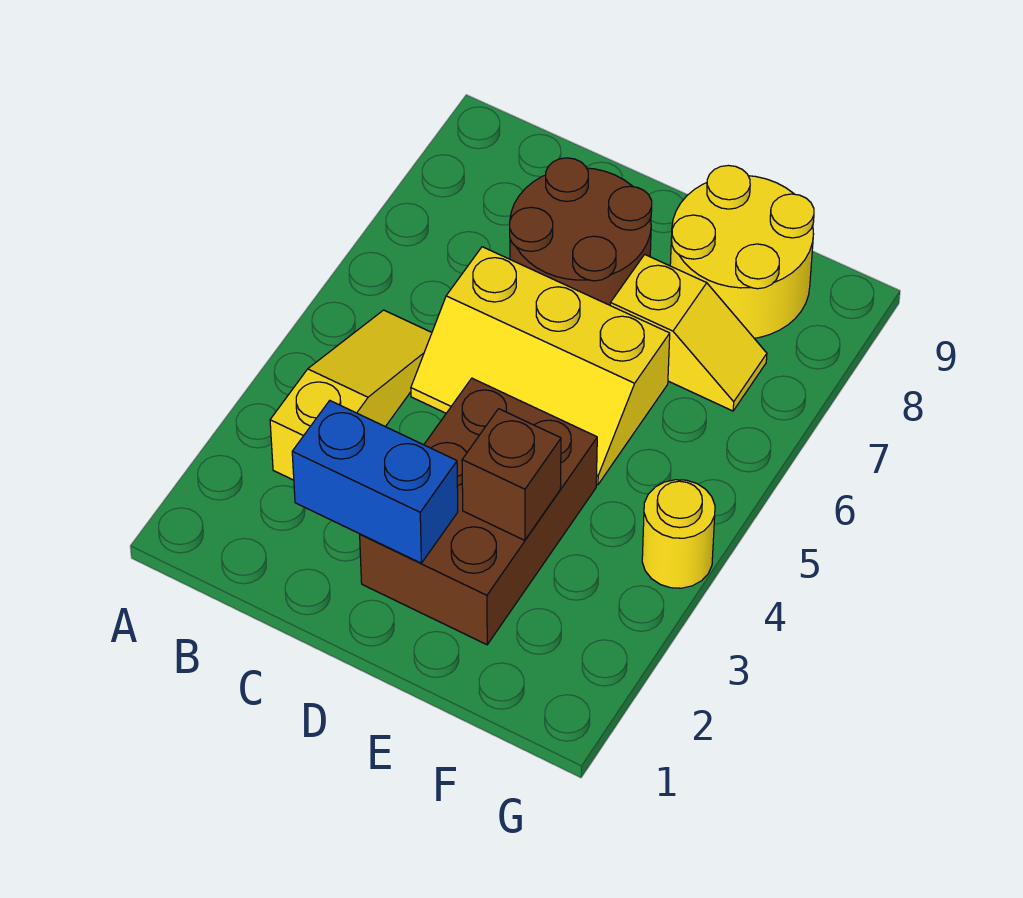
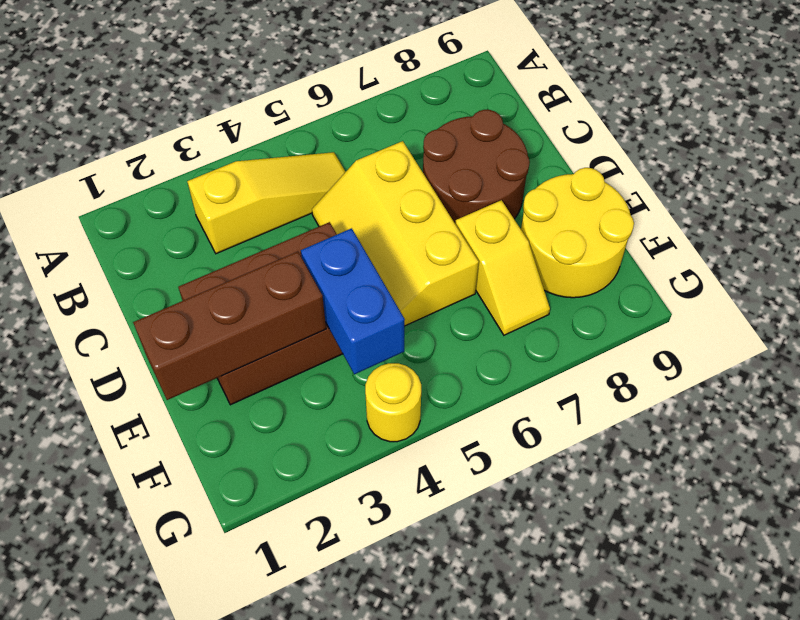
blue 1x2 brick [292,401,458,563] -> blue 1x2 brick moved to [301,228,405,374]
brown 1x1 brick [462,409,561,540] -> brown 1x3 brick [133,252,326,400]

